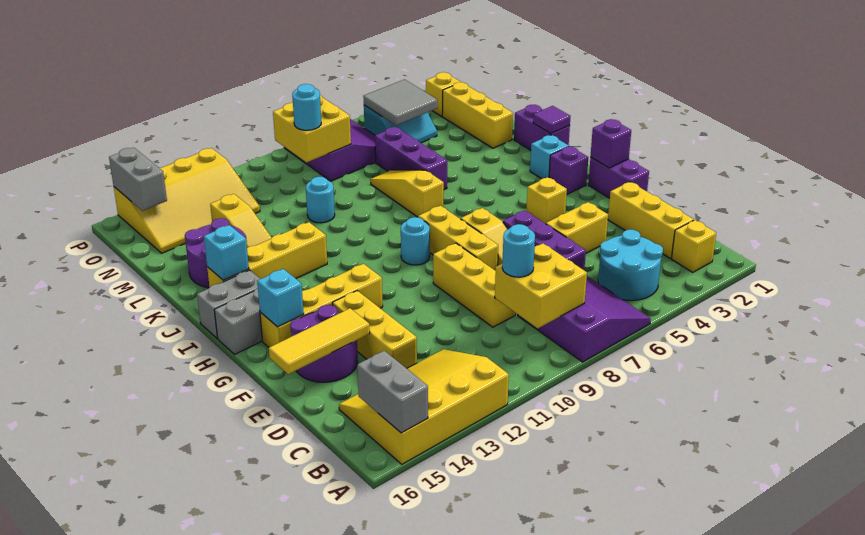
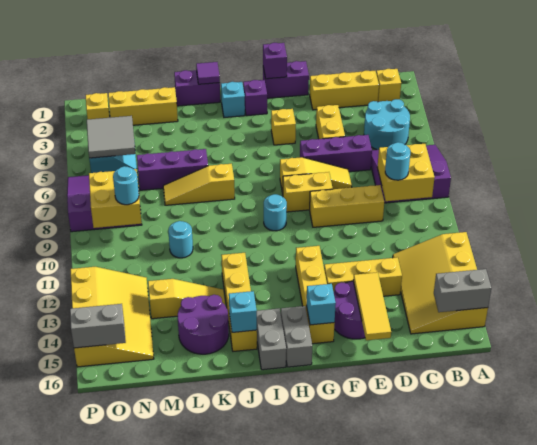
yellow 1x3 brick [418,206,498,271] -> yellow 1x2 brick [283,172,333,212]

